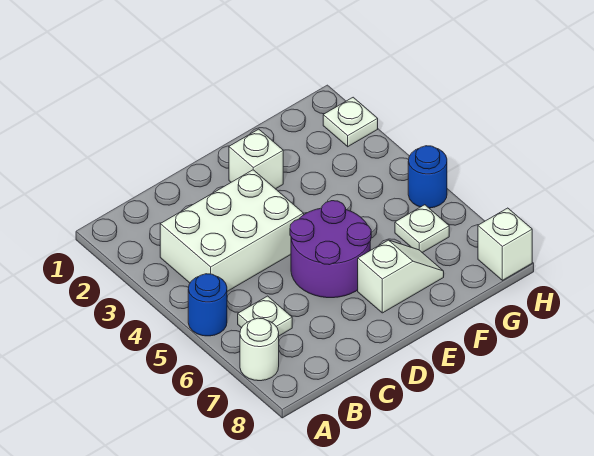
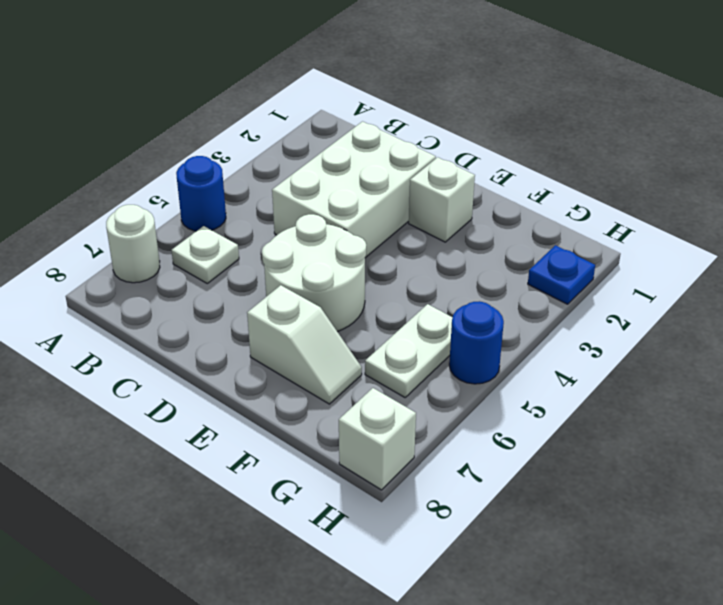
white 2x3 brick [160,170,304,291] -> white 2x3 brick turned to [272,122,436,258]
purple 2x2 round brick [290,201,371,298] -> white 2x2 round brick [262,214,366,332]
white 1x1 plate [395,205,449,253] -> white 1x2 plate [365,304,453,397]
white 1x1 plate [323,97,378,147] -> blue 1x1 plate [528,245,595,304]

